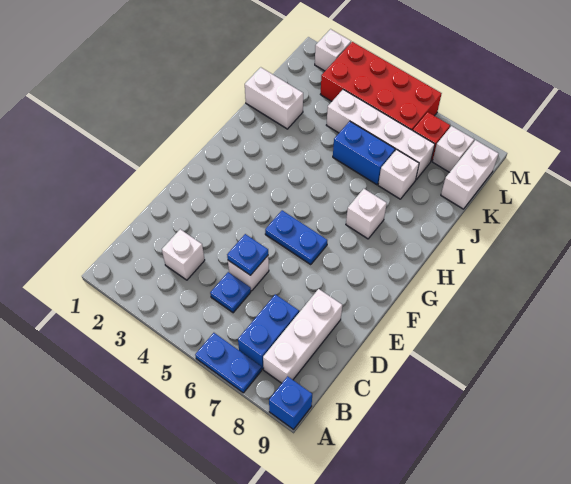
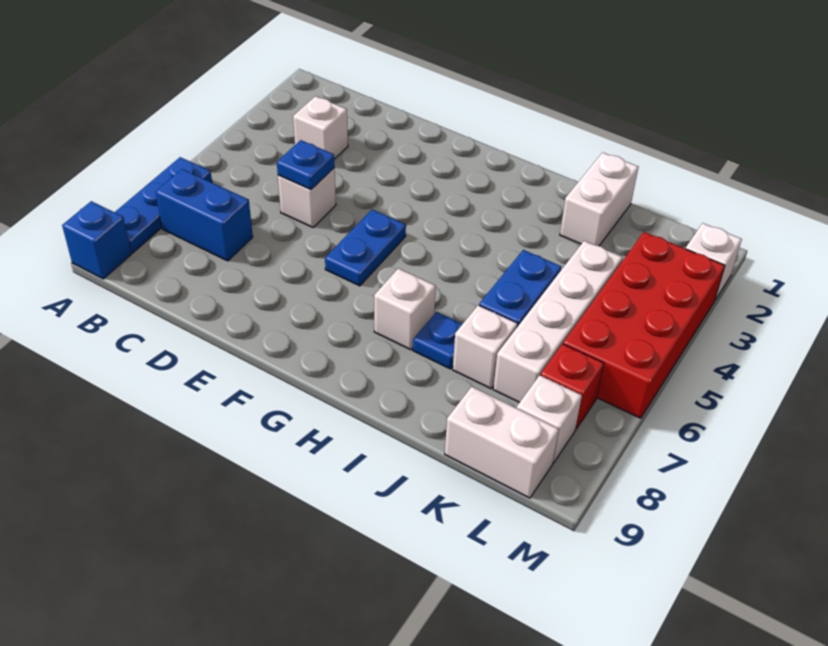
blue 1x2 plate [195,333,262,393] -> blue 1x3 plate [115,157,212,253]
white 1x3 brick [263,289,342,383] -> none
blue 1x1 plate [210,272,251,313] -> blue 1x1 plate moved to [413,312,462,369]

